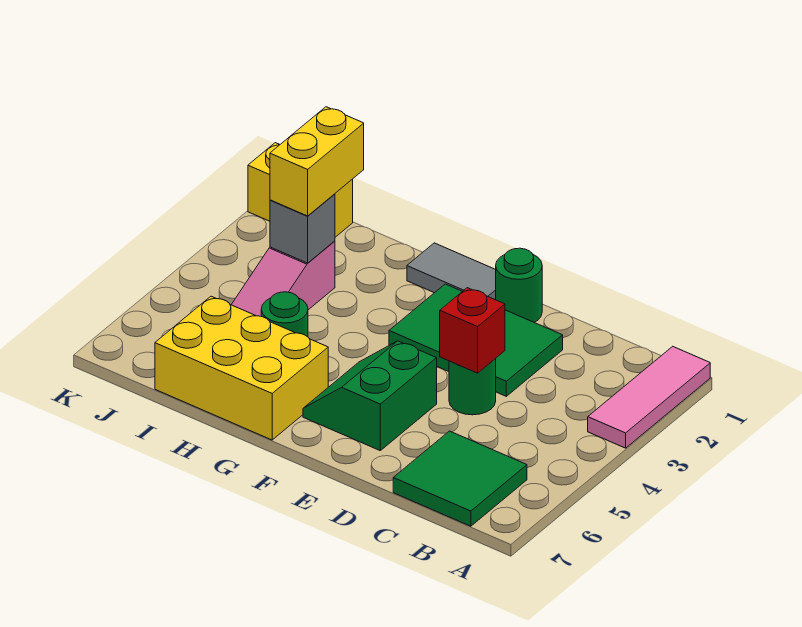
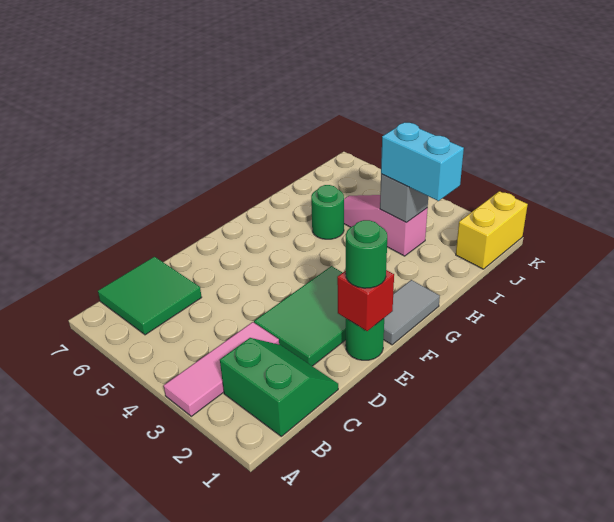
pink 1x3 tile [588,346,710,448] -> pink 1x3 tile turned to [164,322,279,416]
green 1x1 round brick [449,359,496,415] -> green 1x1 round brick moved to [346,220,387,288]
red 1x1 brick [440,288,505,373] -> red 1x1 brick moved to [337,270,394,331]
green 2x2 slope [303,341,437,450] -> green 2x2 slope moved to [220,338,338,436]
yellow 2x3 brick [155,296,328,440] -> none
yellow 1x2 brick [270,107,364,216] -> cyan 1x2 brick [381,122,464,201]

